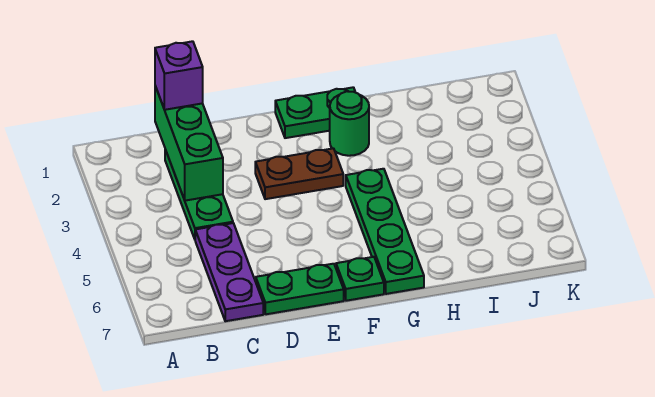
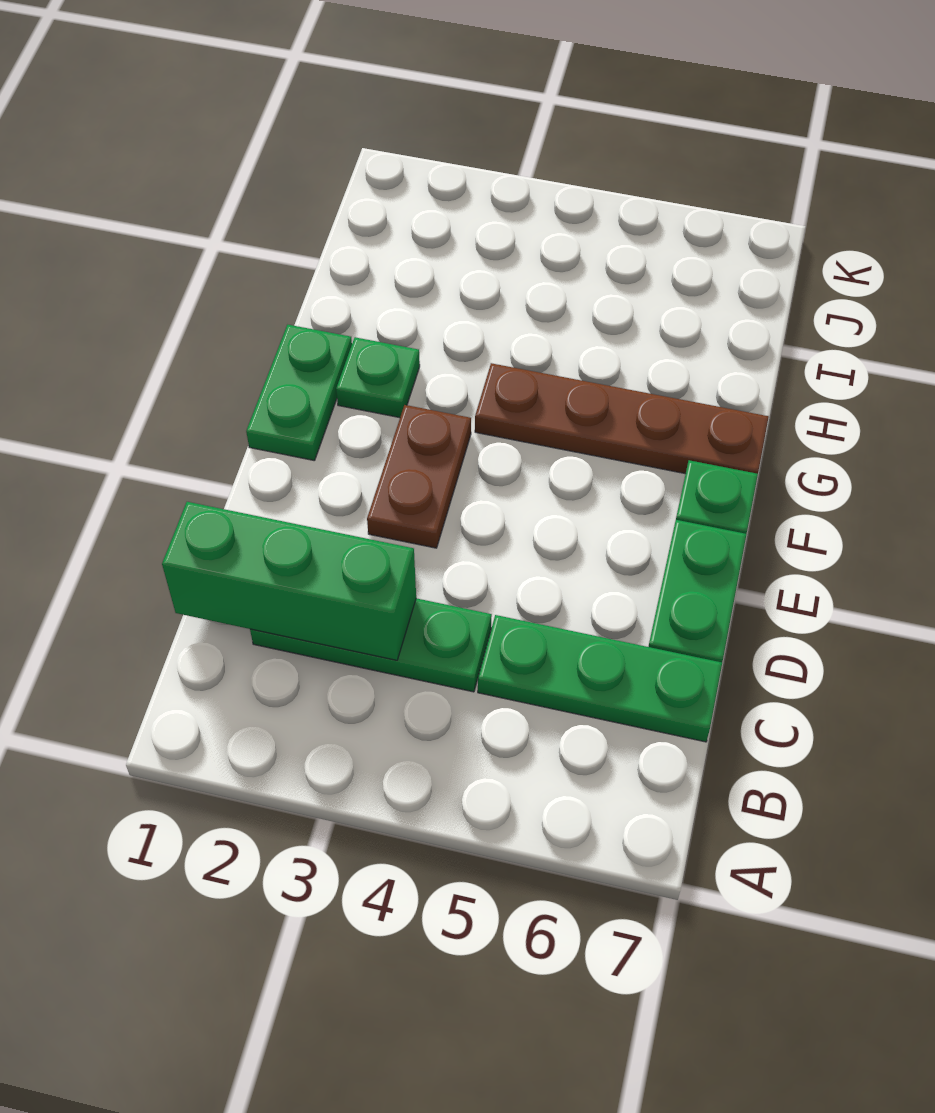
purple 1x1 brick [155,41,203,110] -> none
purple 1x3 plate [195,223,263,321] -> green 1x3 plate [478,615,722,742]
green 1x1 round brick [330,91,369,156] -> green 1x1 plate [336,337,420,418]
green 1x4 plate [346,169,424,294] -> brown 1x4 plate [475,363,769,474]

